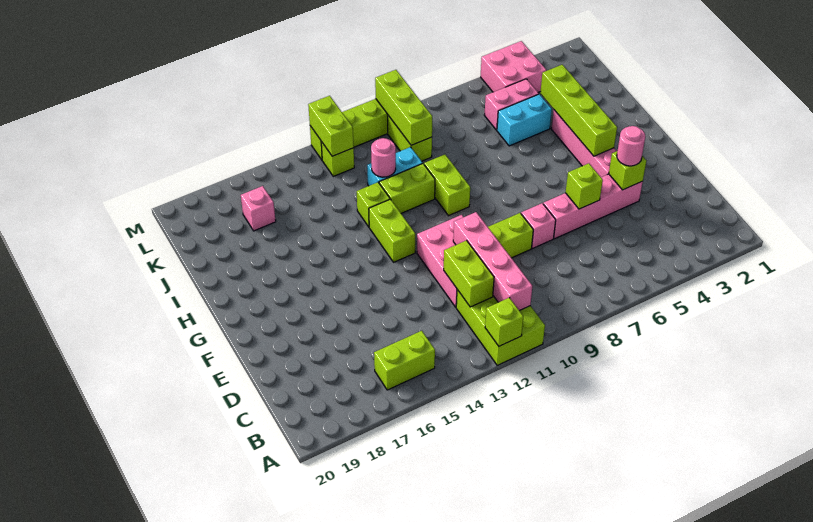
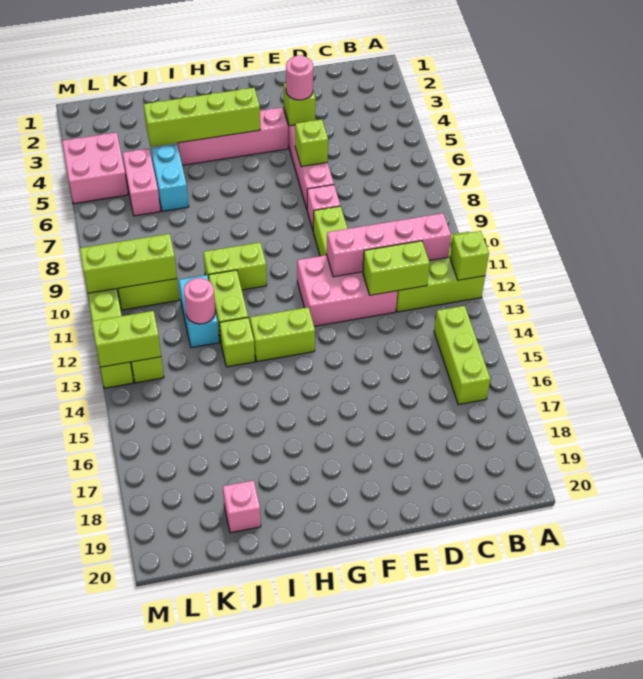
lime 1x2 brick [374,331,435,390] -> lime 1x3 brick [434,306,490,405]
pink 1x1 brick [241,186,276,231] -> pink 1x1 brick moved to [223,480,261,533]

